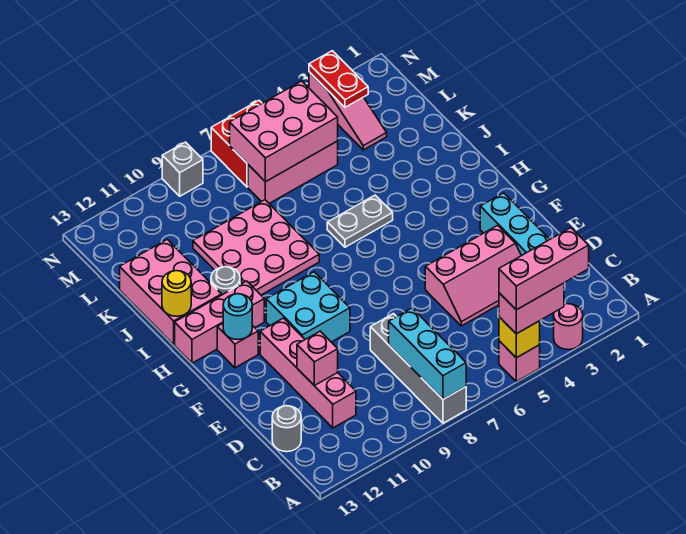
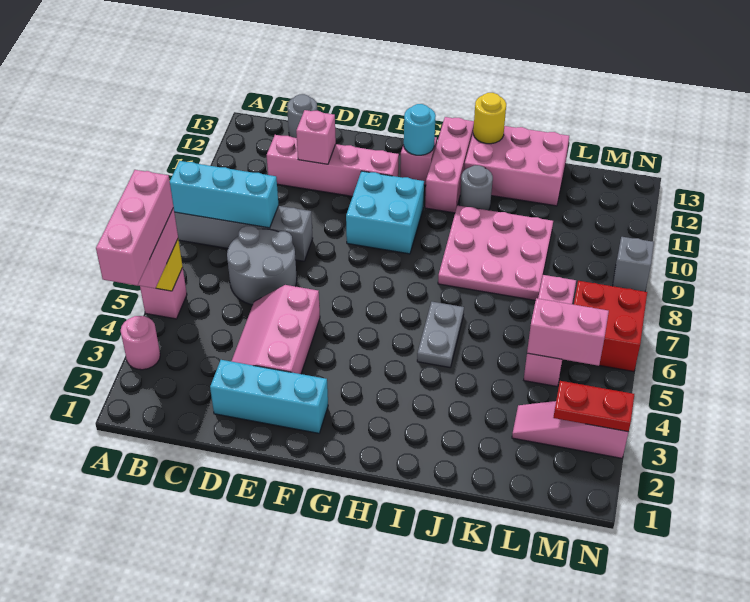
none -> grey 2x2 round brick [227,226,297,305]
pink 2x3 brick [230,81,338,182] -> pink 1x2 brick [527,298,609,366]

